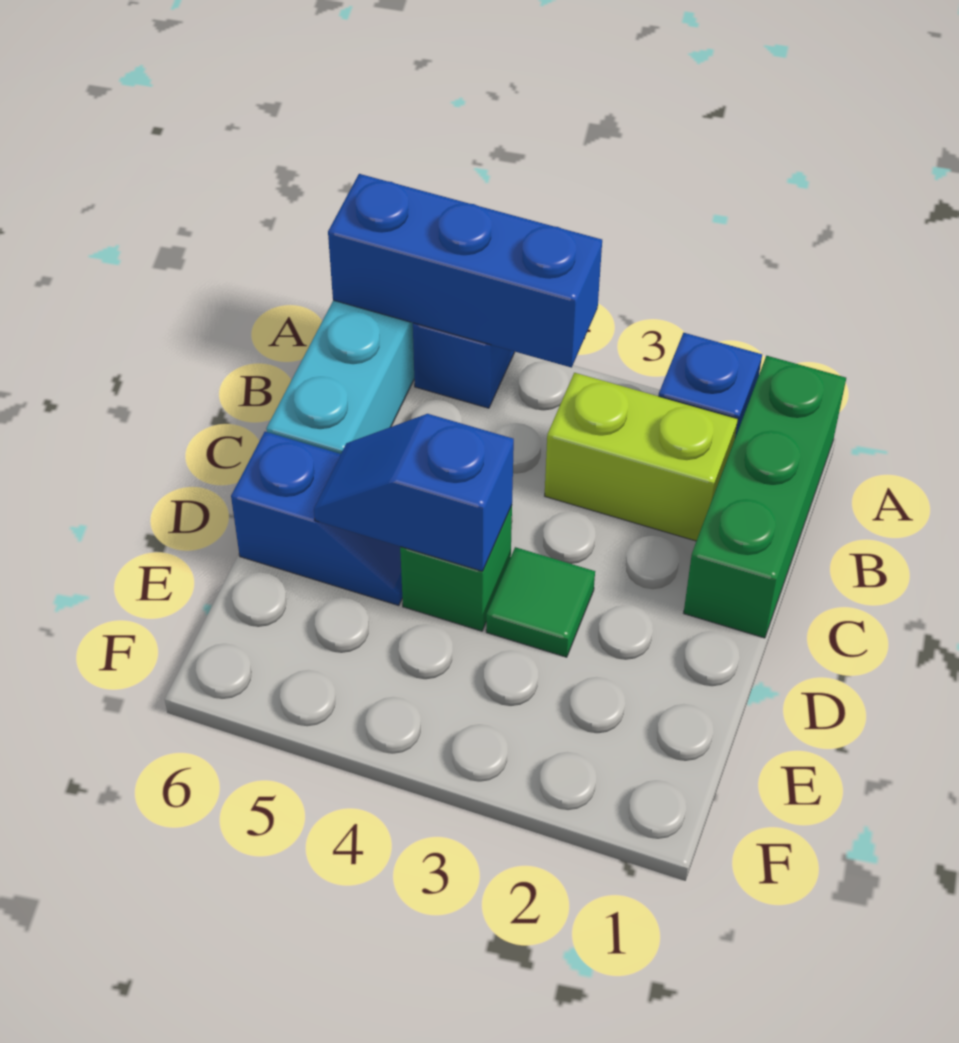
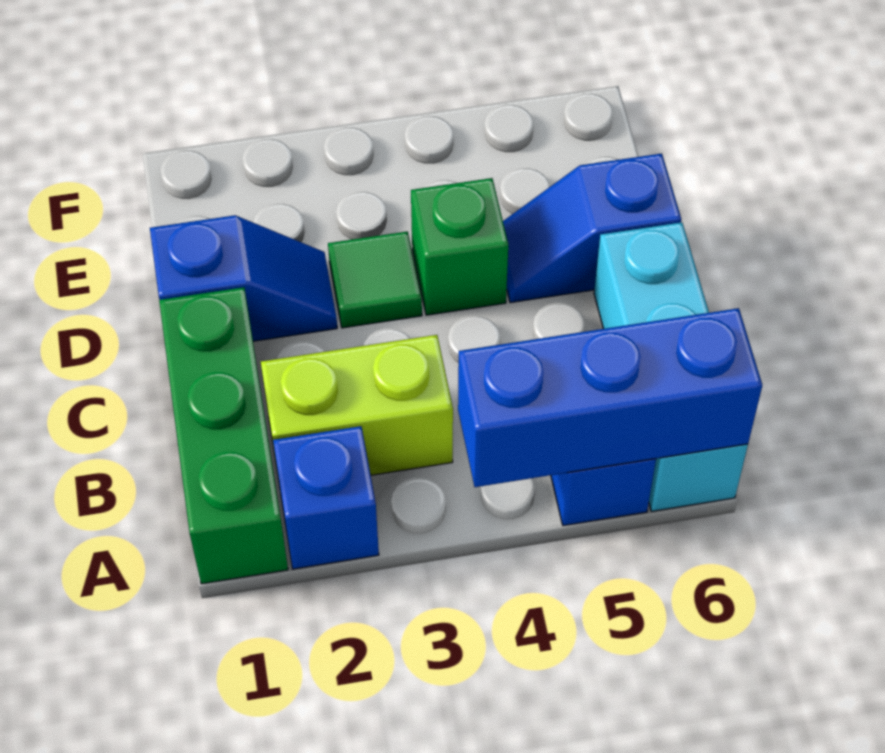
blue 1x2 slope [314,414,514,571] -> blue 1x2 slope moved to [150,215,337,341]

